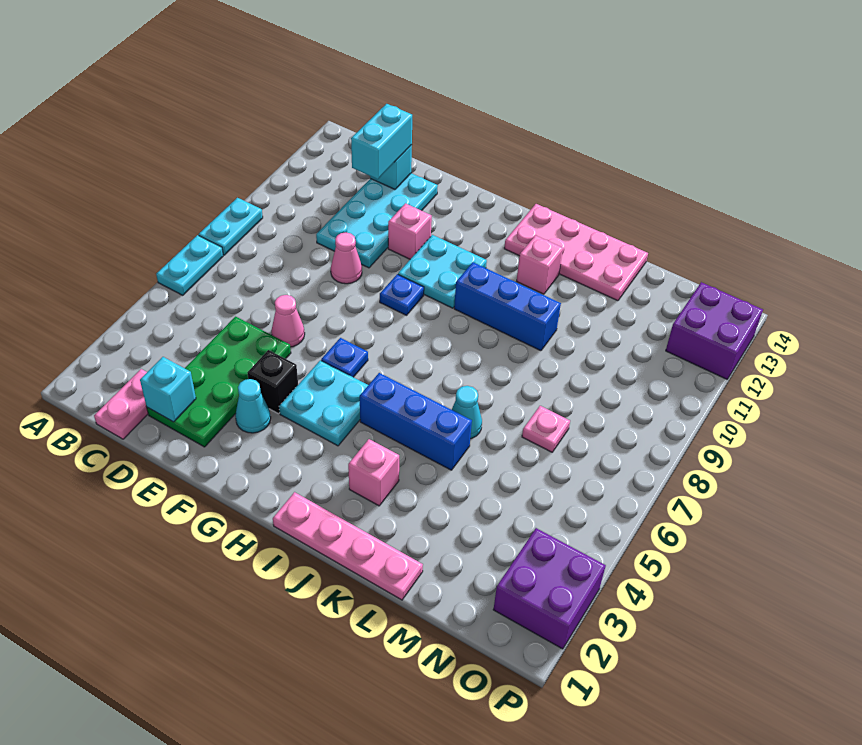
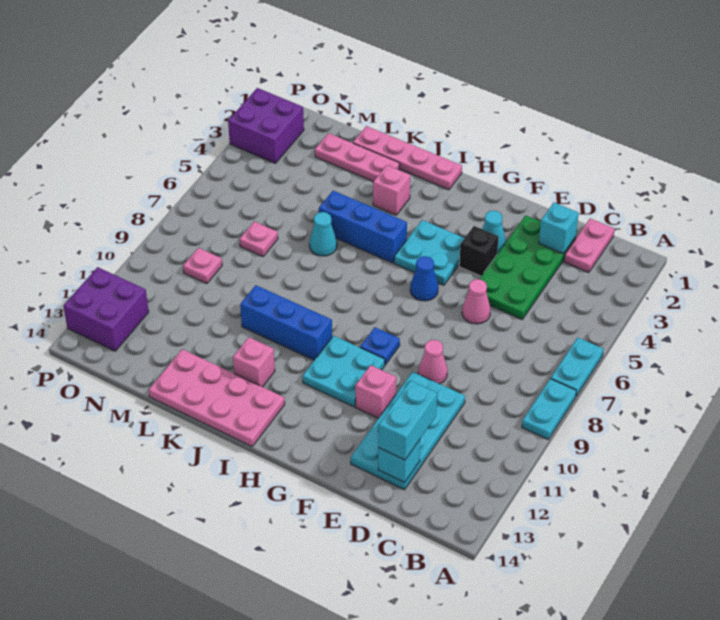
blue 1x1 plate [321,338,368,377] -> blue 1x1 cone [410,256,438,301]
none -> pink 1x3 plate [315,133,399,181]
none -> pink 1x1 plate [183,248,222,284]

